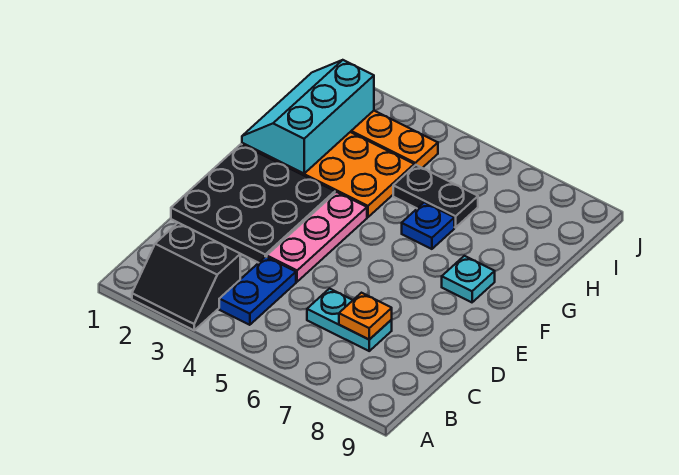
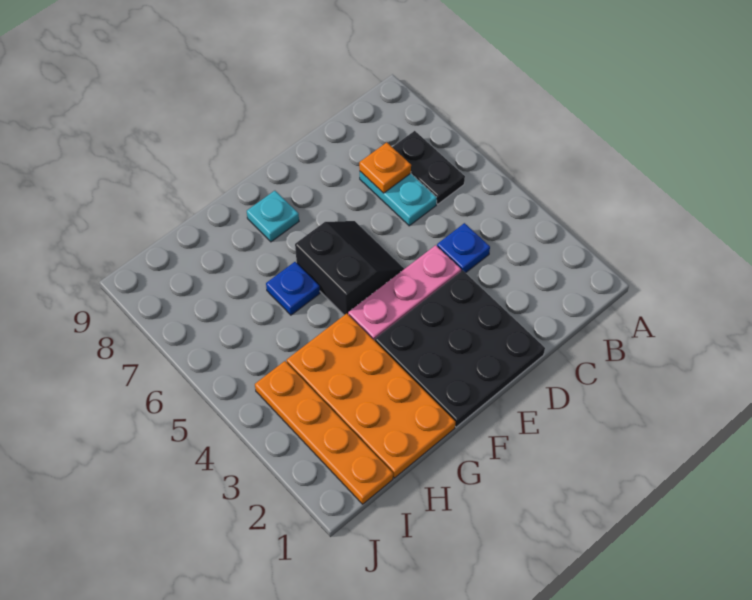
black 2x2 slope [132,223,240,330] -> black 2x2 slope moved to [295,221,404,315]
blue 1x2 plate [219,257,296,325] -> blue 1x1 plate [437,223,490,273]
cyan 2x3 slope [242,60,374,174] -> none
black 1x2 plate [393,165,478,228] -> black 1x2 plate moved to [392,131,465,204]

